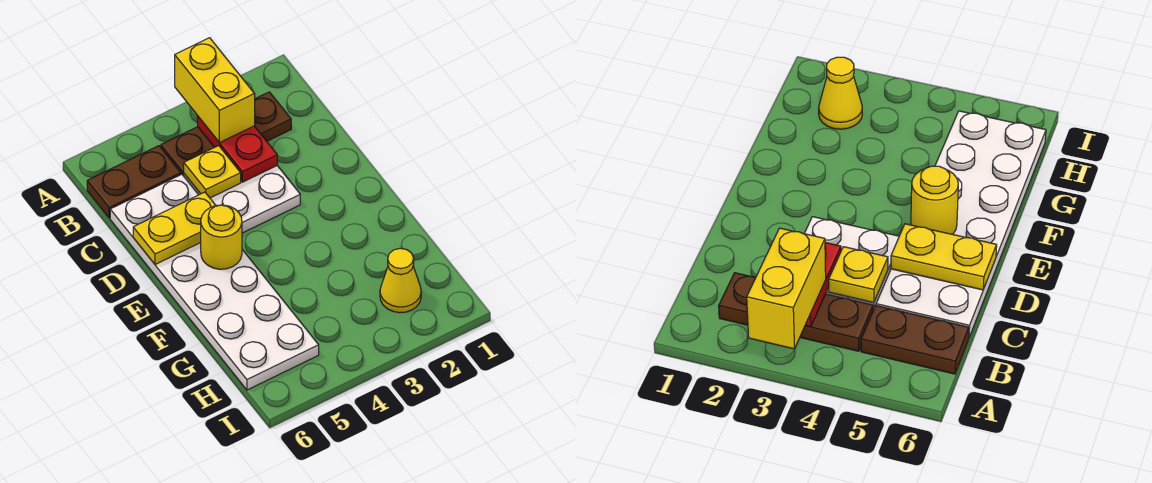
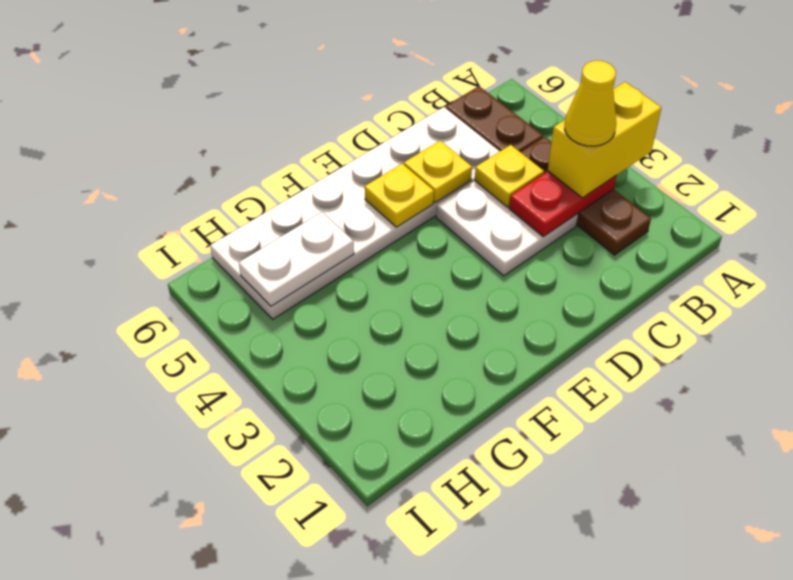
yellow 1x2 plate [133,192,216,265] -> yellow 1x1 plate [404,141,472,202]
yellow 1x1 round brick [201,205,242,269] -> yellow 1x1 plate [365,164,434,227]
none -> white 1x2 plate [239,212,354,306]
yellow 1x1 cone [380,248,421,313] -> yellow 1x1 cone moved to [565,61,616,146]

